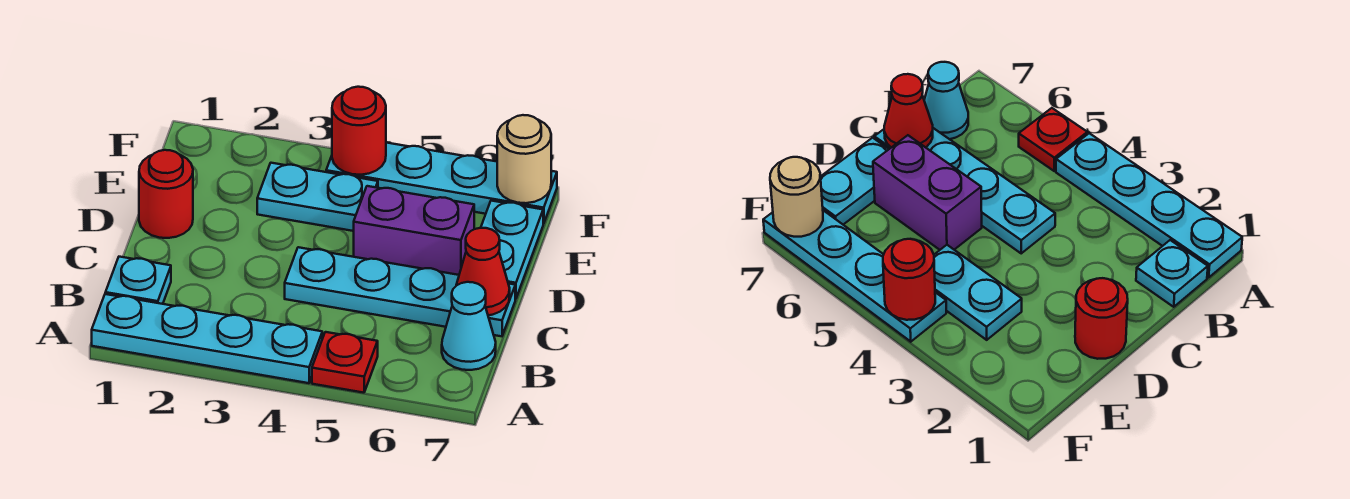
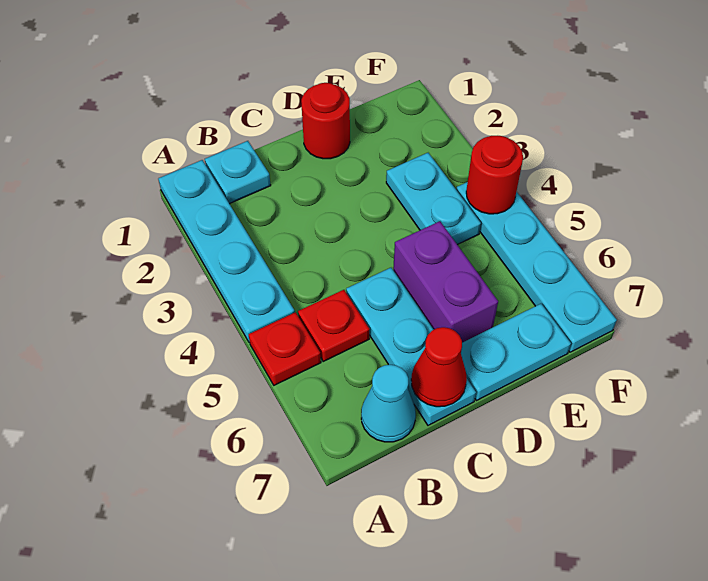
none -> red 1x1 plate [298,290,370,361]
cyan 1x4 plate [285,247,515,336] -> cyan 1x3 plate [346,268,476,425]
tan 1x1 round brick [497,115,551,203] -> none

